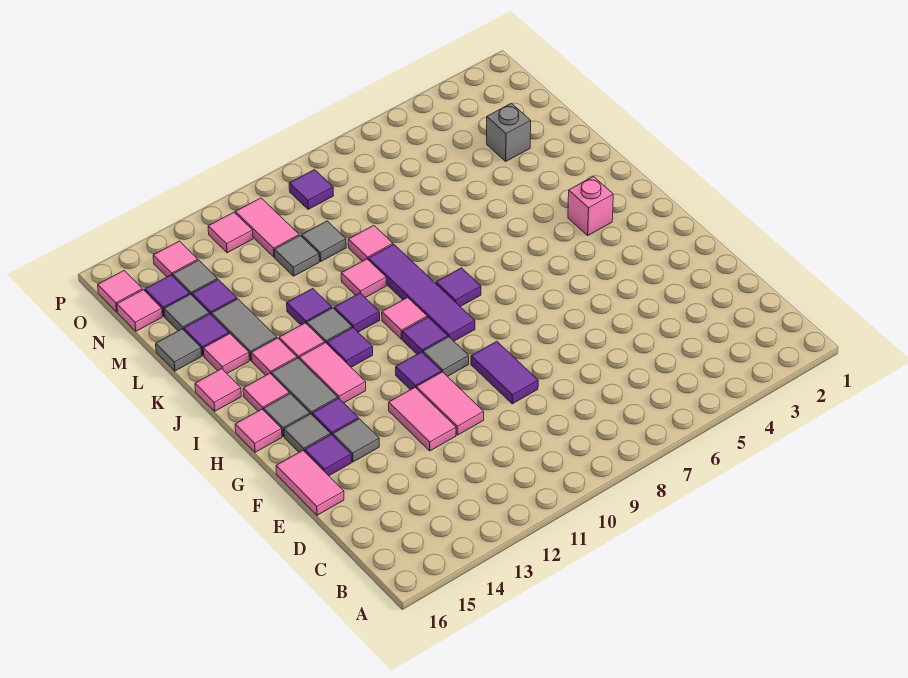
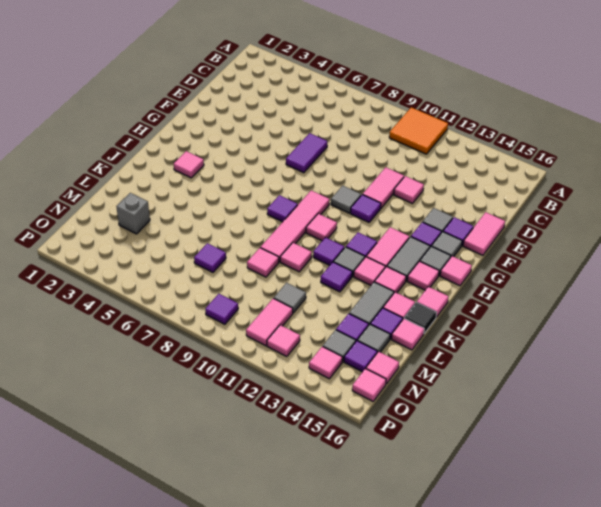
none -> orange 2x2 tile [389,107,448,154]
purple 1x2 tile [471,341,538,404] -> purple 1x2 tile moved to [286,133,327,173]
pink 1x2 tile [389,388,456,451] -> pink 1x1 tile [394,176,424,204]
purple 1x4 tile [368,244,475,341] -> pink 1x4 tile [260,190,330,262]
purple 1x1 tile [402,317,448,354] -> purple 1x1 tile moved to [194,243,226,272]
pink 1x1 brick [568,177,613,235] -> pink 1x1 tile [174,151,204,178]
none -> black 1x1 tile [404,302,437,333]
grey 1x1 tile [156,329,202,371] -> pink 1x1 tile [391,319,424,350]
grey 1x1 tile [302,221,346,261] -> none

